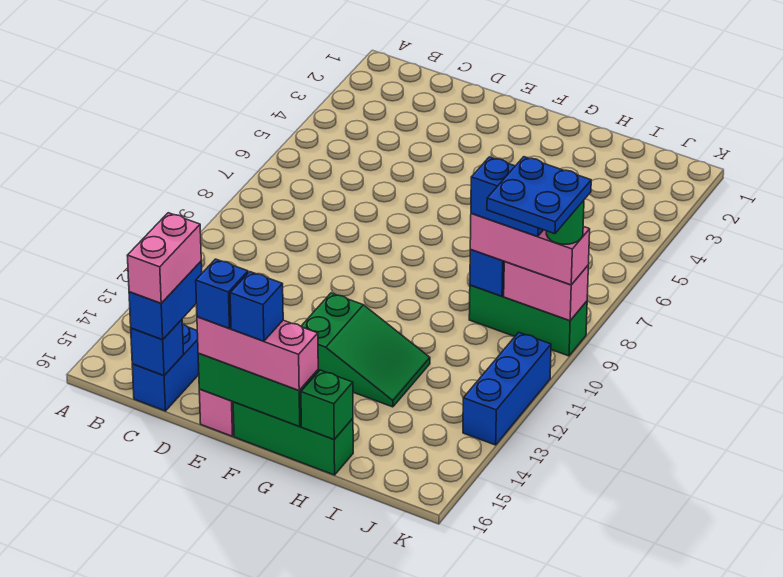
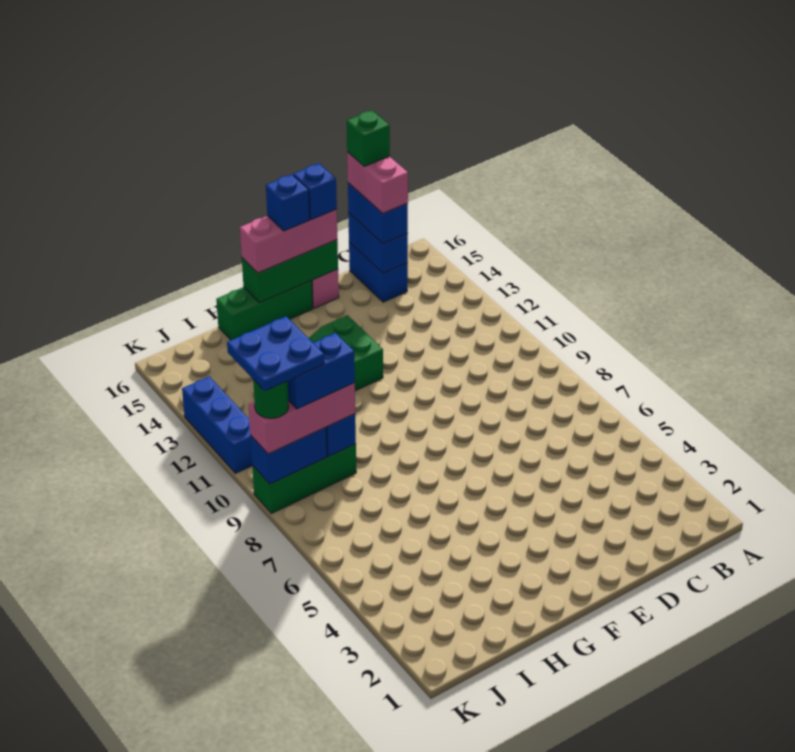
blue 1x1 brick [131,320,184,375] -> blue 1x2 brick [348,213,408,273]
green 1x1 brick [301,370,353,439] -> green 1x1 brick moved to [347,110,390,166]
pink 1x2 brick [504,262,588,321] -> blue 1x2 brick [250,428,327,484]

